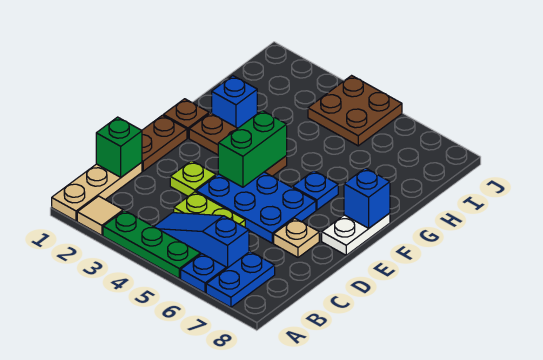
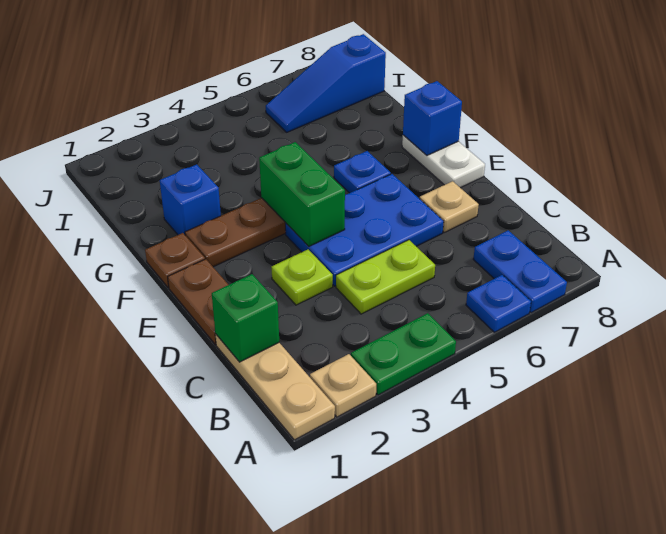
tan 1x1 tile [77,196,123,235] -> tan 1x1 plate [310,354,376,417]
green 1x3 plate [103,211,201,278] -> green 1x2 plate [351,313,456,395]
blue 1x3 slope [154,213,249,269] -> blue 1x3 slope moved to [266,34,386,132]
brown 2x2 plate [308,76,402,146] -> none

